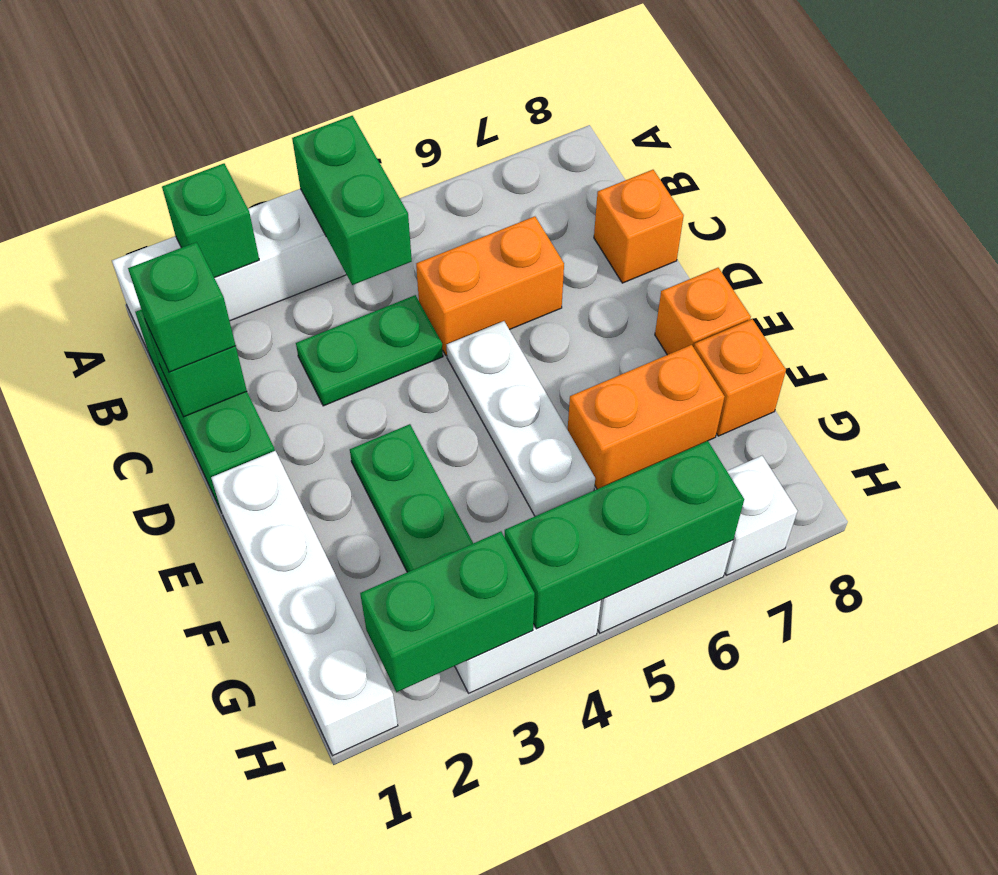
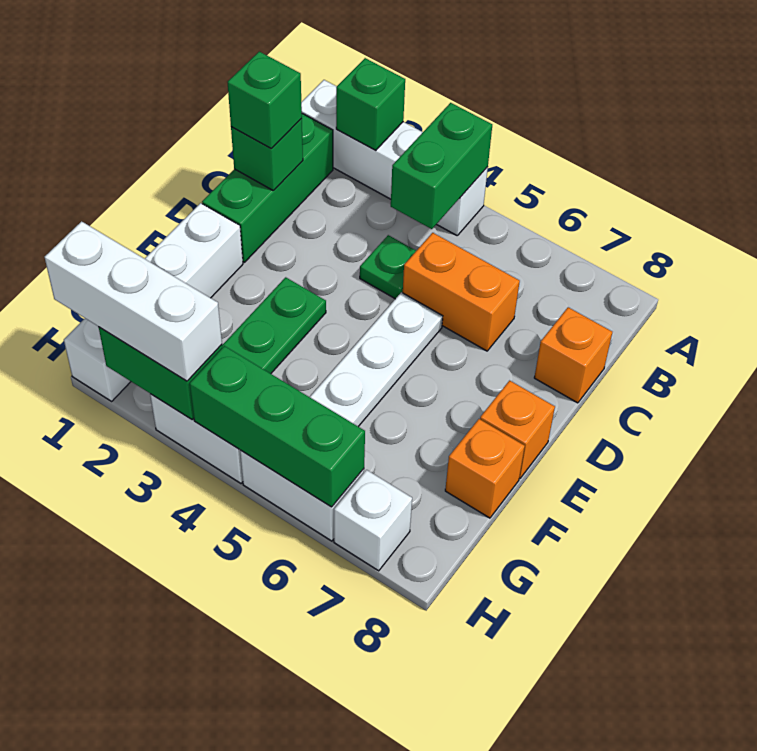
green 1x2 plate [296,295,443,406] -> green 1x1 plate [360,235,416,299]
orange 1x2 brick [568,345,725,489] -> none
none -> white 1x3 brick [45,221,222,381]

